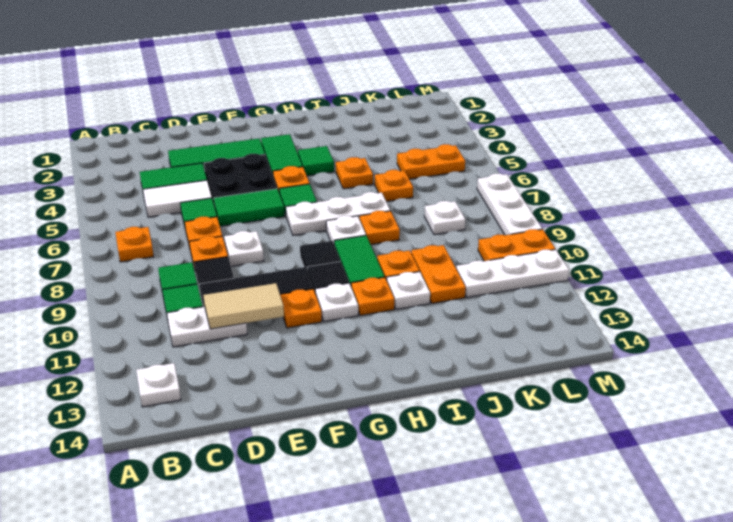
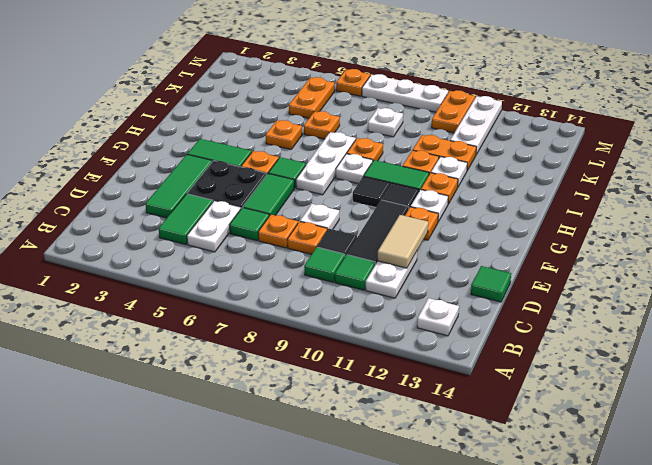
orange 1x1 plate [115,227,154,262] -> orange 1x1 plate moved to [336,69,370,96]
white 1x2 tile [143,180,212,217] -> white 1x2 plate [187,201,241,252]
green 1x1 tile [298,146,334,176] -> green 1x1 tile moved to [471,266,511,302]

